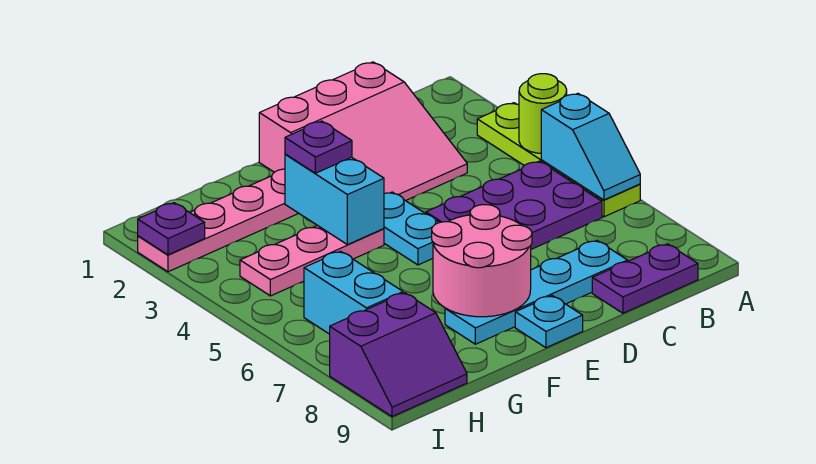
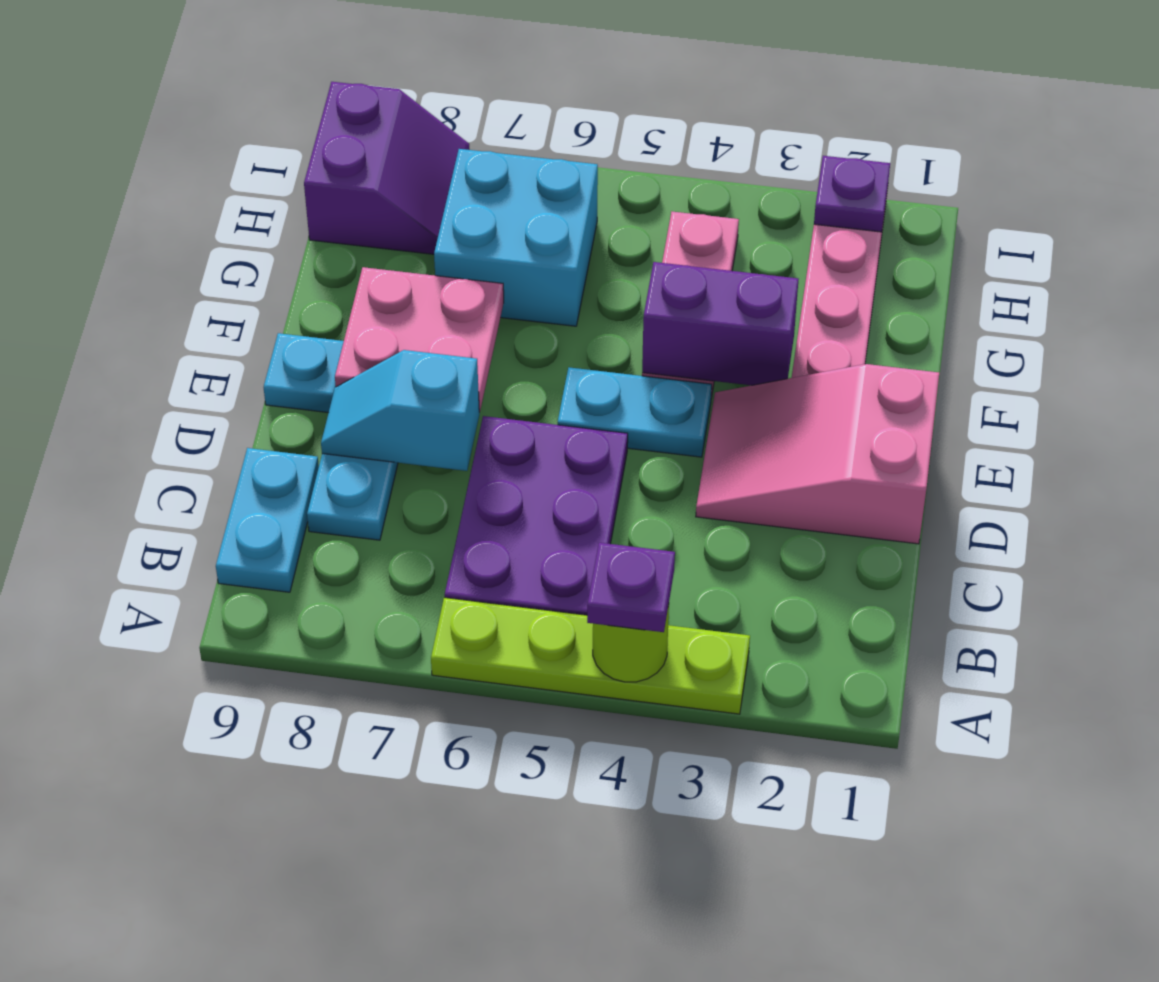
cyan 1x2 slope [541,93,640,200] -> cyan 1x2 slope moved to [321,350,479,471]
purple 1x2 plate [592,244,698,313] -> cyan 1x2 plate [216,448,319,592]
pink 3x3 slope [259,62,467,201] -> pink 2x3 slope [696,364,939,544]
pink 2x2 round brick [432,205,532,317] -> pink 2x2 plate [335,267,504,412]
cyan 1x2 brick [285,154,384,245] -> purple 1x2 brick [642,262,798,385]
purple 1x1 plate [285,121,352,173] -> purple 1x1 plate moved to [587,543,675,632]
cyan 1x2 brick [304,251,403,334] -> cyan 2x2 brick [434,149,598,326]
purple 2x2 slope [330,293,467,416] -> purple 2x2 slope turned to [304,82,470,254]

